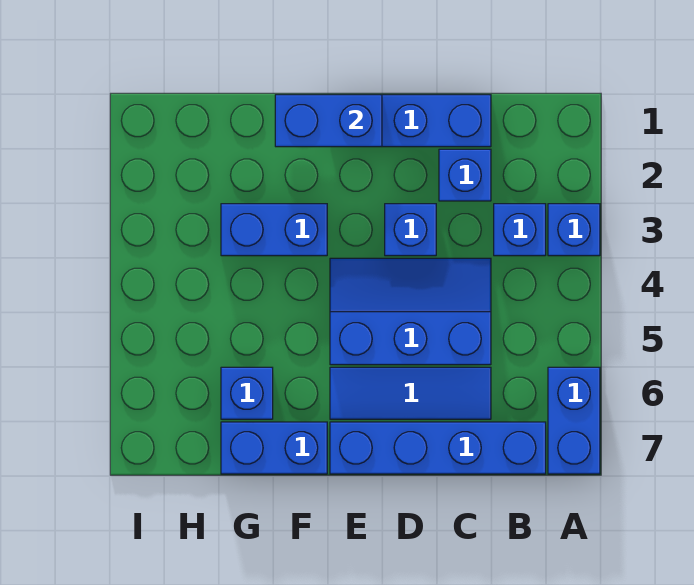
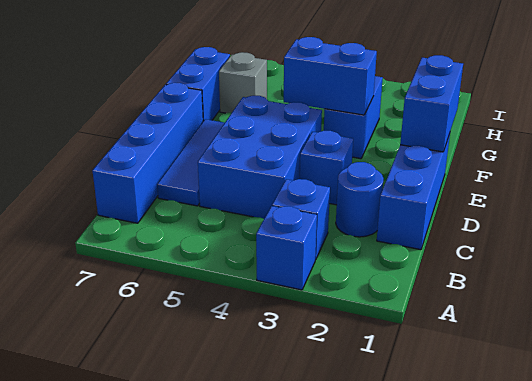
blue 1x2 brick [548,367,600,474] -> blue 1x2 brick moved to [284,37,377,115]
blue 1x1 brick [439,149,491,201] -> blue 1x1 round brick [336,162,384,237]
blue 2x3 slope [330,258,491,365] -> blue 2x3 brick [198,96,322,219]
blue 1x1 brick [221,367,273,419] -> grey 1x1 brick [219,52,267,113]

